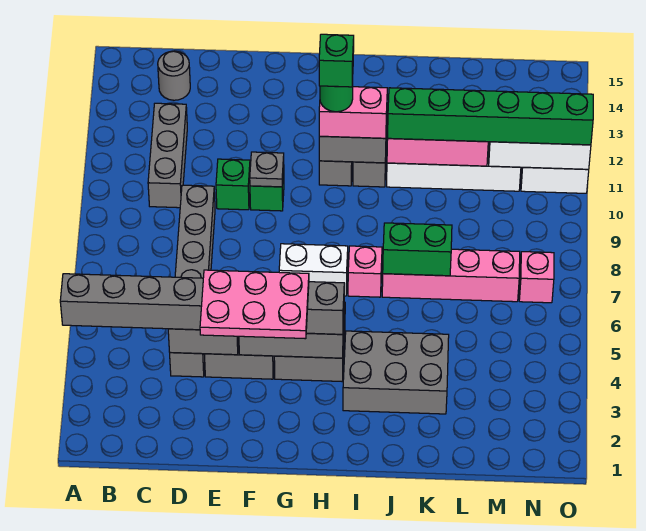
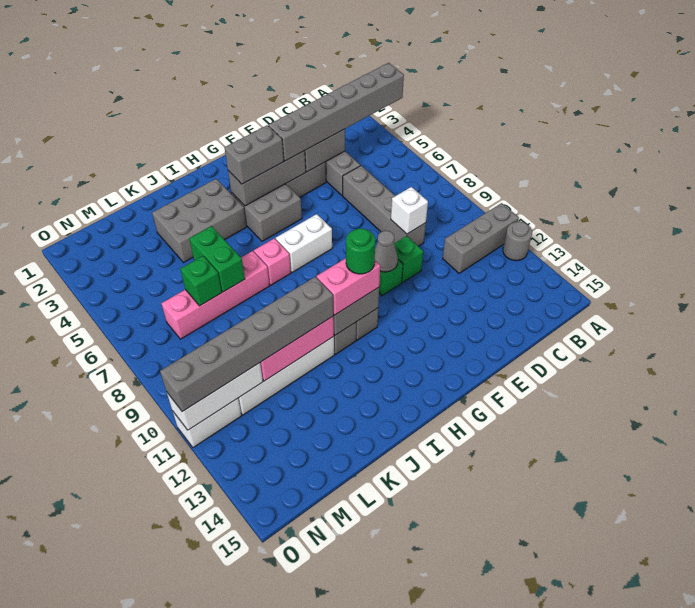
grey 1x3 brick [148,103,187,208] -> grey 1x3 brick turned to [443,203,519,273]
grey 1x1 round brick [158,51,190,100] -> grey 1x1 round brick moved to [503,221,532,261]
none -> white 1x1 brick [391,187,428,234]
pink 2x3 plate [200,270,309,339] -> none
grey 1x1 plate [250,152,284,187] -> grey 1x1 cone [375,231,398,272]
green 1x1 brick [319,34,354,87] -> green 1x1 brick moved to [180,256,222,306]
green 1x2 brick [383,223,452,276] -> green 1x2 brick turned to [189,226,245,292]
green 1x6 brick [388,88,593,145] -> grey 1x6 brick [160,277,333,412]
pink 1x1 brick [519,252,554,303] -> none

